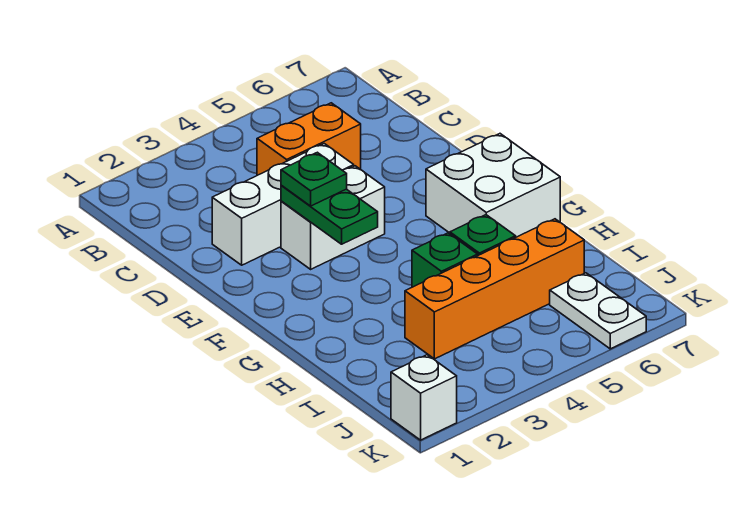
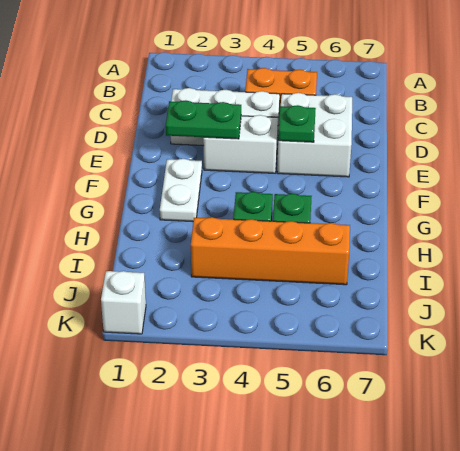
green 1x2 plate [281,185,378,244] -> green 1x2 plate turned to [166,100,241,139]
green 1x1 plate [281,152,347,206] -> green 1x1 plate moved to [278,105,316,142]
white 2x2 brick [426,134,560,237] -> white 2x2 brick moved to [277,93,352,177]
white 1x2 plate [550,273,646,349] -> white 1x2 plate moved to [160,159,202,222]

